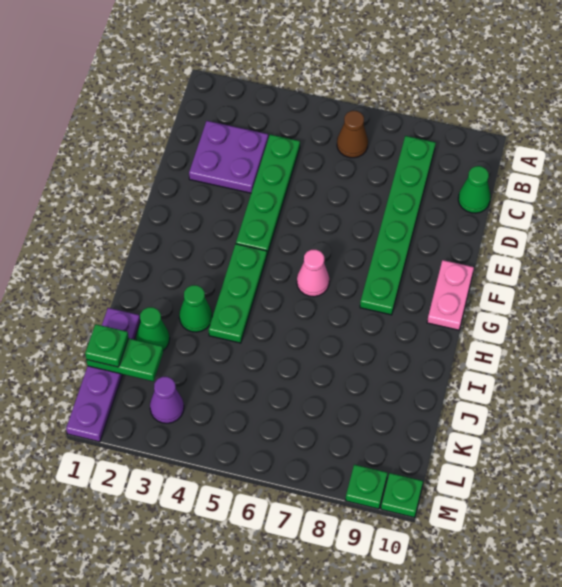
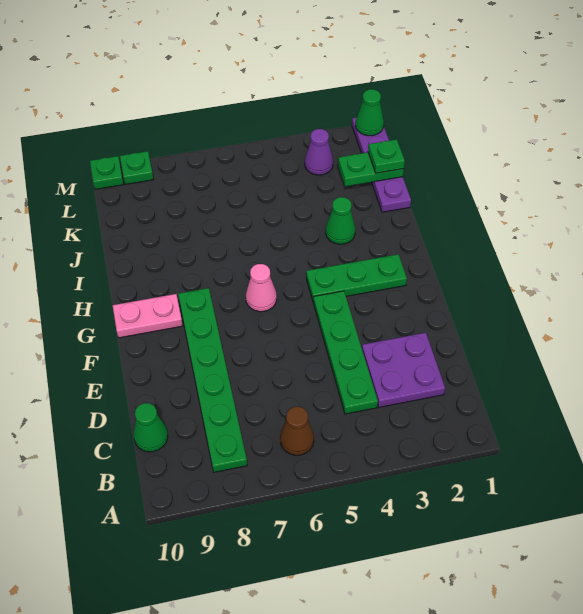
pink 1x2 plate [427,260,474,330] -> pink 1x2 plate turned to [113,294,183,338]
green 1x3 plate [209,244,267,343] -> green 1x3 plate turned to [306,254,407,302]
green 1x1 cone [136,307,170,351] -> green 1x1 cone moved to [356,89,384,136]

